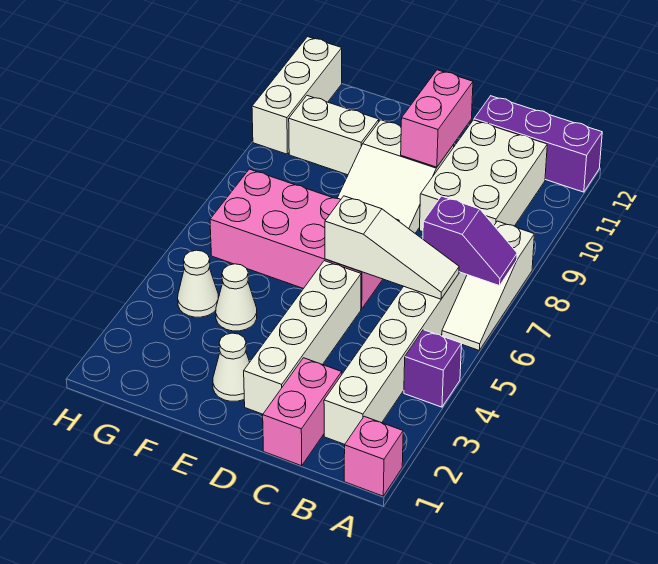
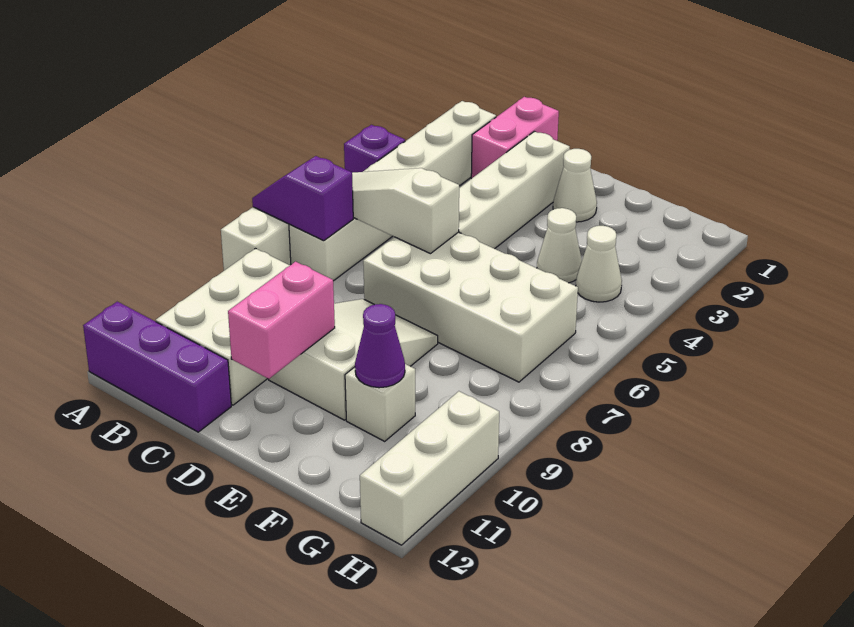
pink 1x1 brick [344,416,403,496] -> none
pink 2x4 brick [210,169,399,309] -> white 2x4 brick [363,232,578,382]
white 1x2 brick [289,96,379,175] -> white 1x1 brick [345,364,415,441]
none -> purple 1x1 cone [355,304,405,388]

